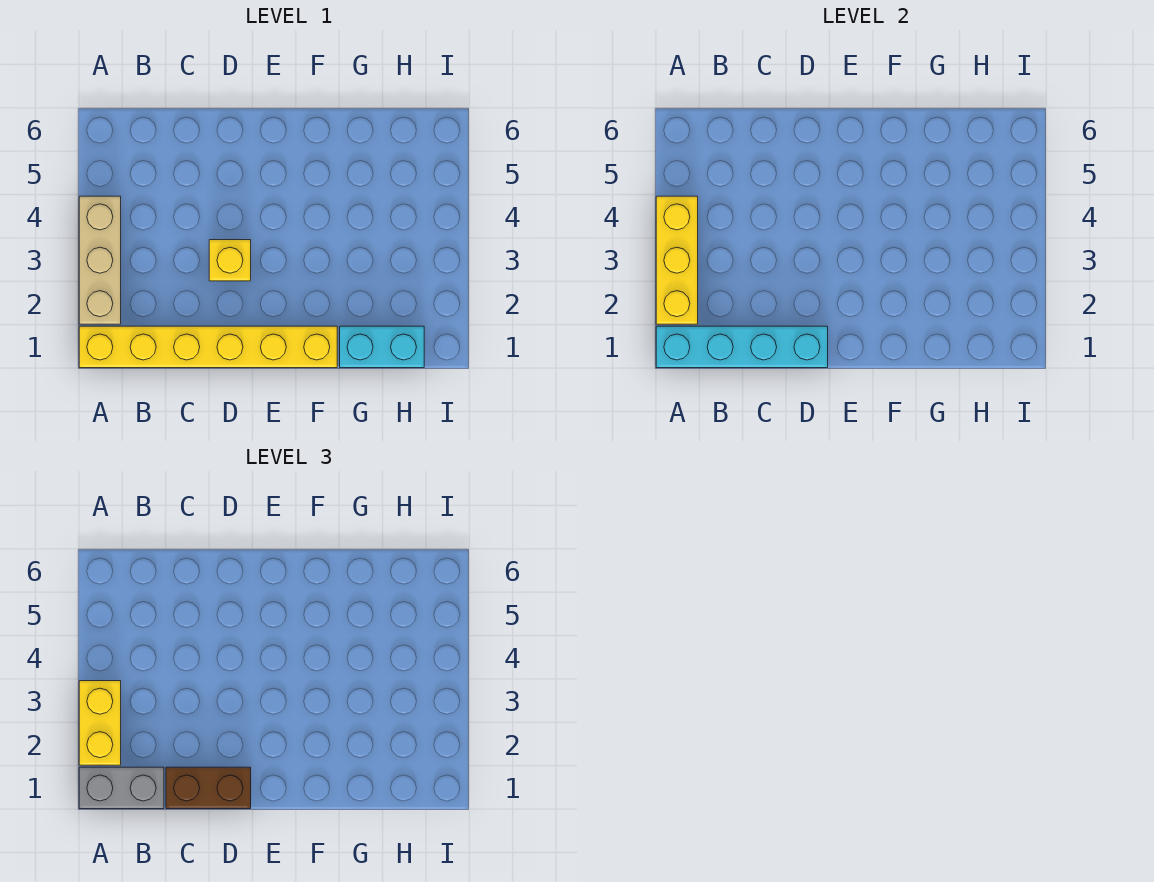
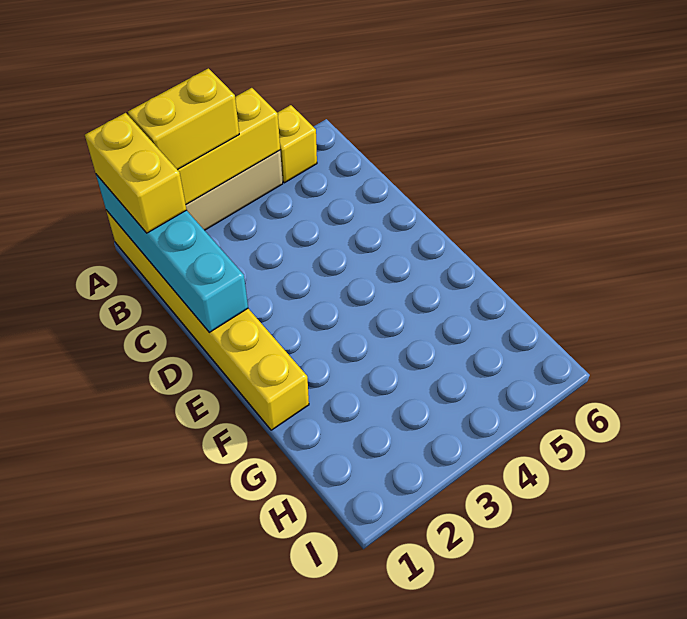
grey 1x2 brick [79,767,164,809] -> yellow 1x2 brick [85,113,187,233]
brown 1x2 brick [166,767,251,809] -> none
yellow 1x1 brick [209,240,251,281] -> yellow 1x1 brick moved to [278,105,317,183]
cyan 1x2 brick [340,326,424,368] -> none

